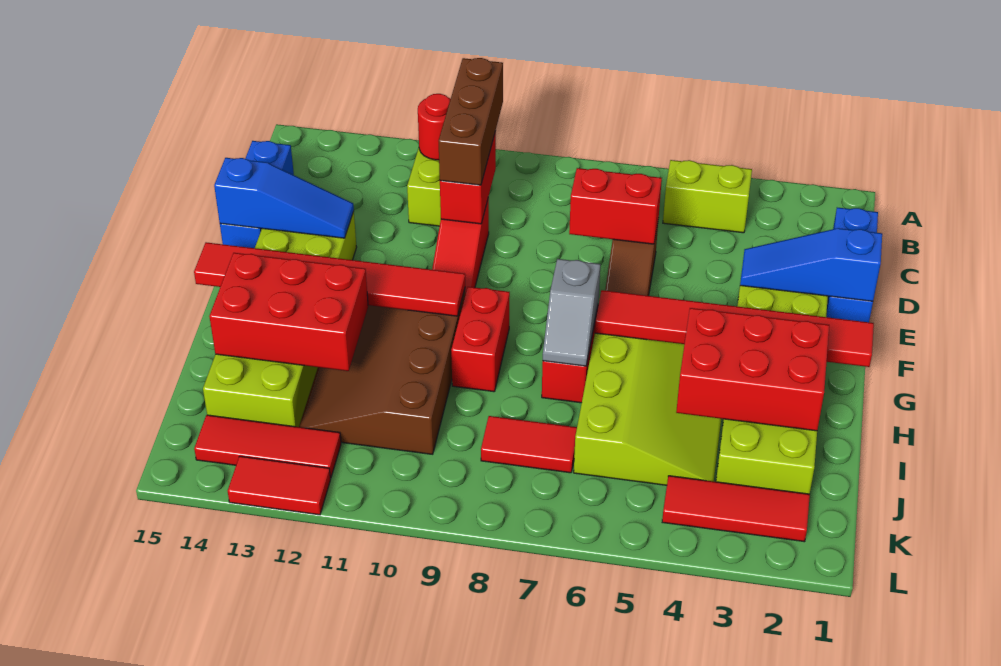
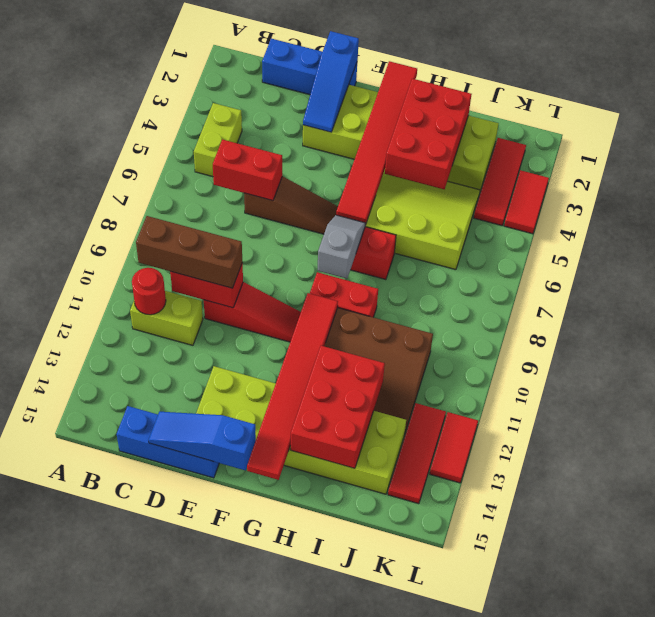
red 1x2 brick [569,168,662,244] -> red 1x2 brick turned to [213,139,282,201]
blue 1x3 slope [214,158,354,238] -> blue 1x3 slope turned to [149,412,256,471]
grey 1x2 slope [543,259,600,366] -> grey 1x2 slope turned to [318,215,365,279]
red 1x2 tile [481,416,577,473] -> red 1x2 tile moved to [504,170,549,234]

